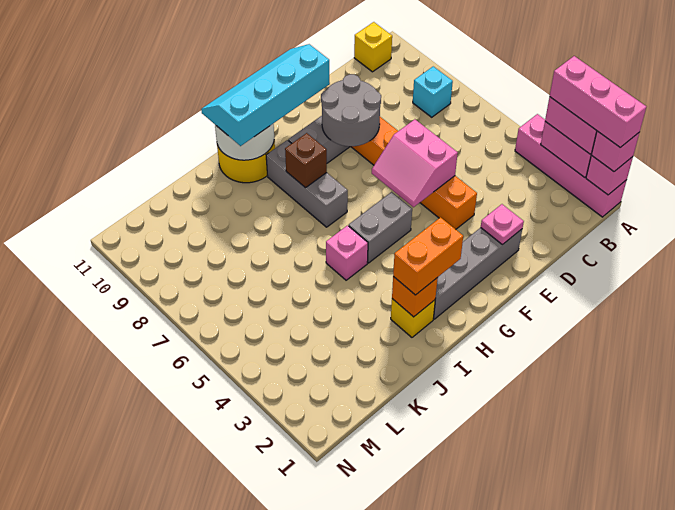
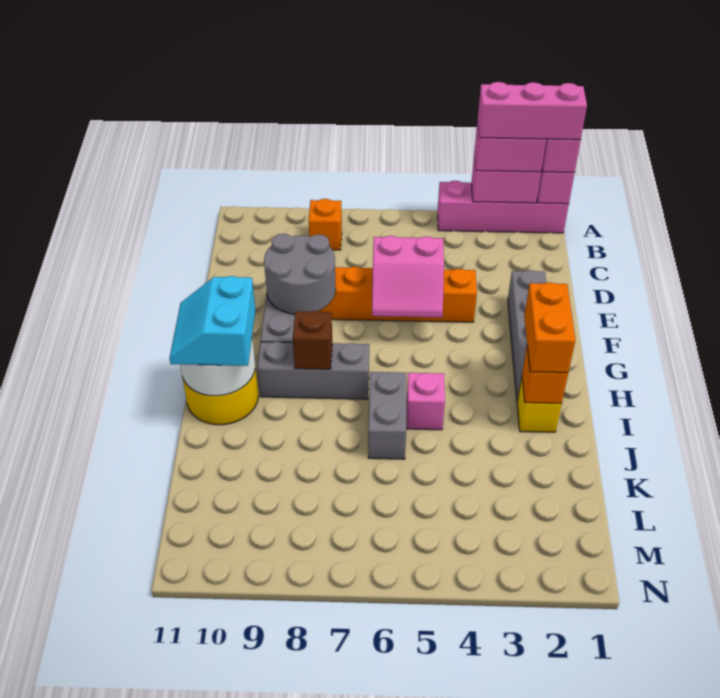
cyan 1x1 brick [413,66,453,117] -> orange 1x1 brick [309,199,342,250]
yellow 1x1 brick [354,22,392,72] -> none
pink 1x1 plate [481,204,524,245] -> none
cyan 2x4 slope [201,44,330,146] -> cyan 2x2 slope [169,276,255,366]
grey 1x2 brick [349,192,412,263] -> grey 1x2 brick moved to [368,372,406,459]

